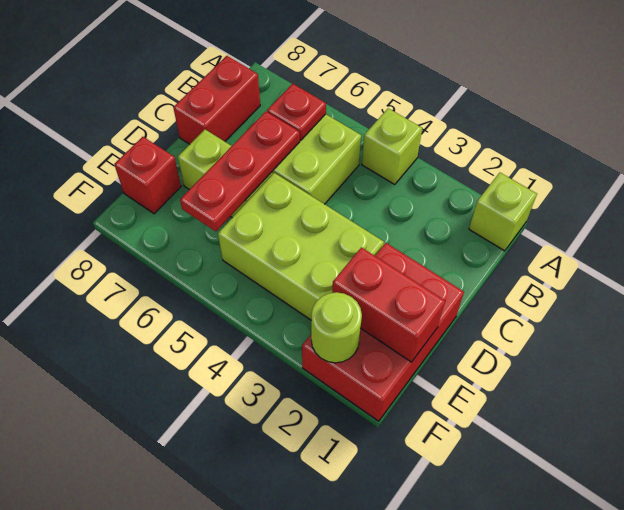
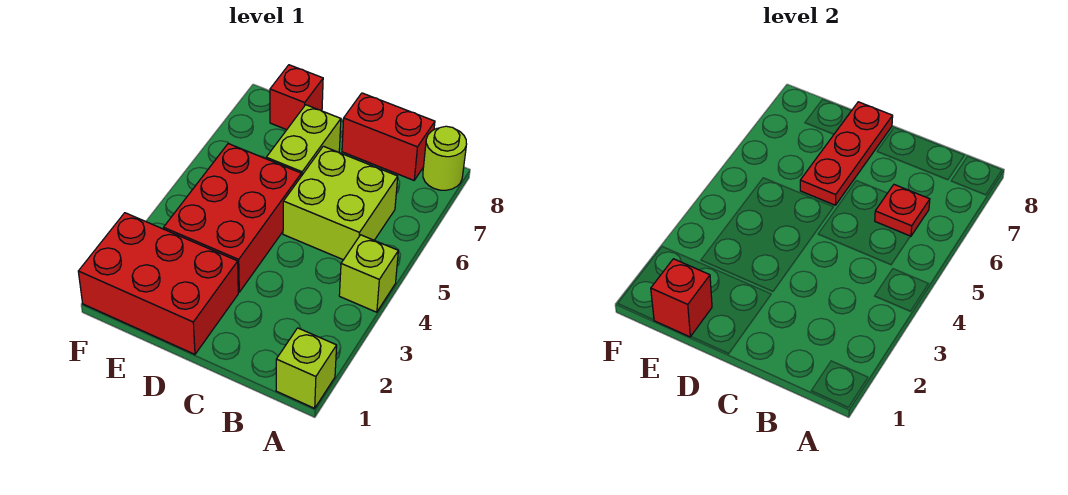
red 1x3 plate [180,111,300,231] -> red 1x3 plate turned to [800,102,893,205]
lime 2x3 brick [218,173,384,320] -> red 2x3 brick [164,144,301,292]
red 1x2 brick [332,247,445,362] -> red 1x1 brick [651,259,712,337]
lime 1x1 round brick [311,292,362,363] -> lime 1x1 round brick moved to [423,126,467,190]

